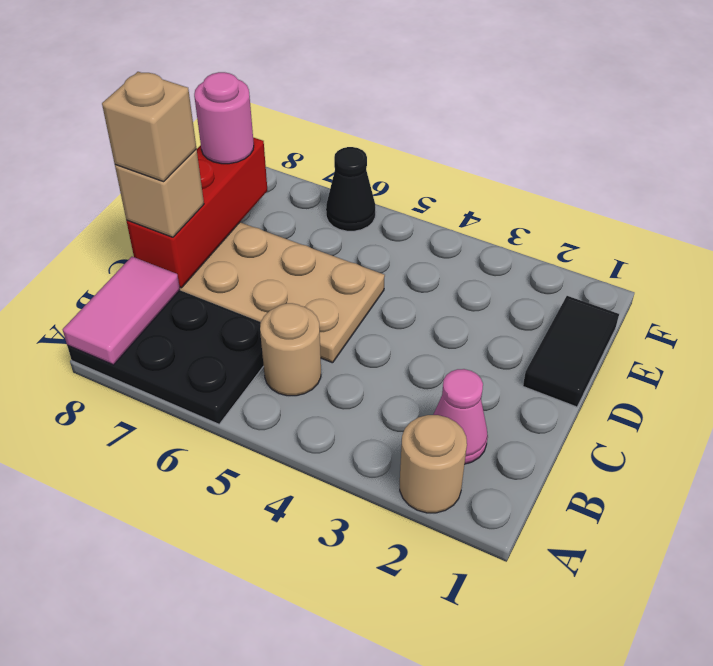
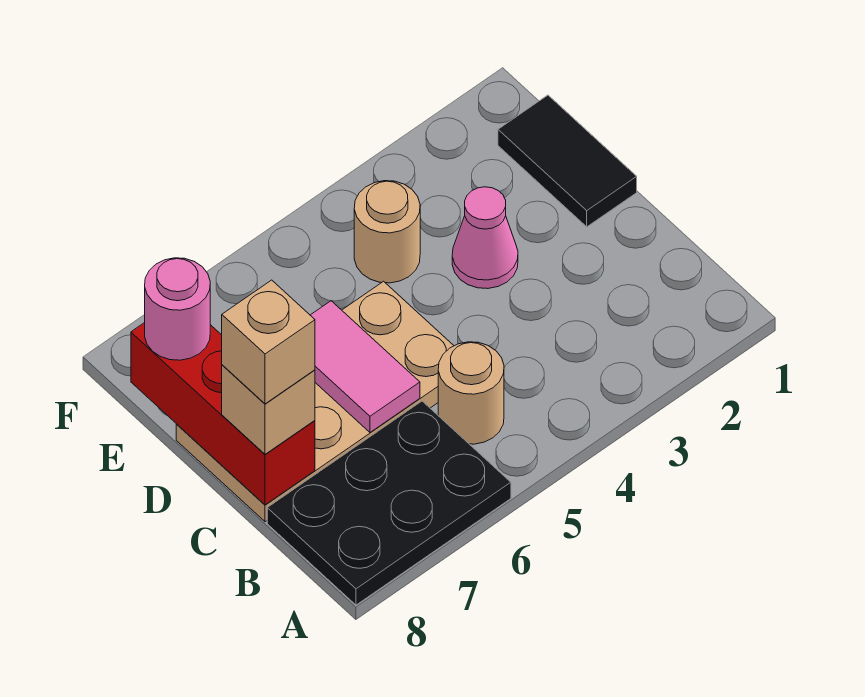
tan 1x1 round brick [400,415,467,513] -> tan 1x1 round brick moved to [354,181,420,283]
pink 1x2 tile [63,257,180,365] -> pink 1x2 tile moved to [310,301,420,432]
pink 1x1 cone [433,369,488,464] -> pink 1x1 cone moved to [452,187,518,289]
black 1x1 cone [326,147,375,231] -> none

